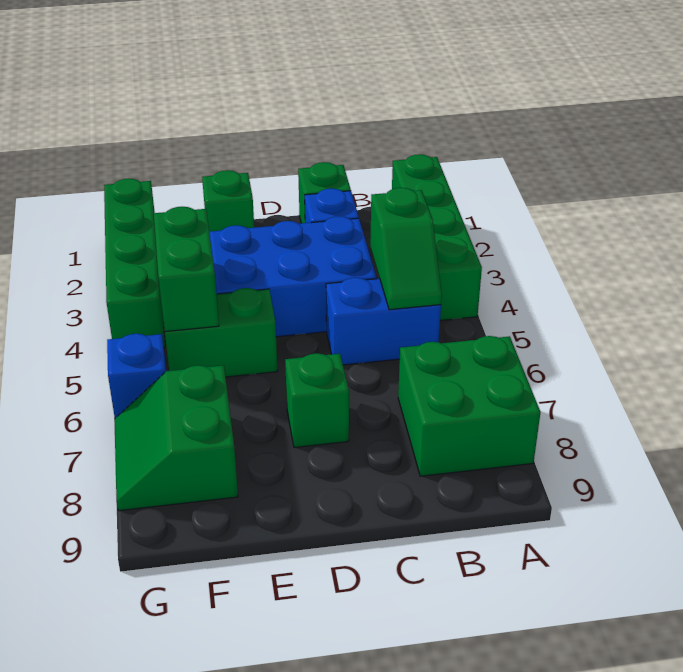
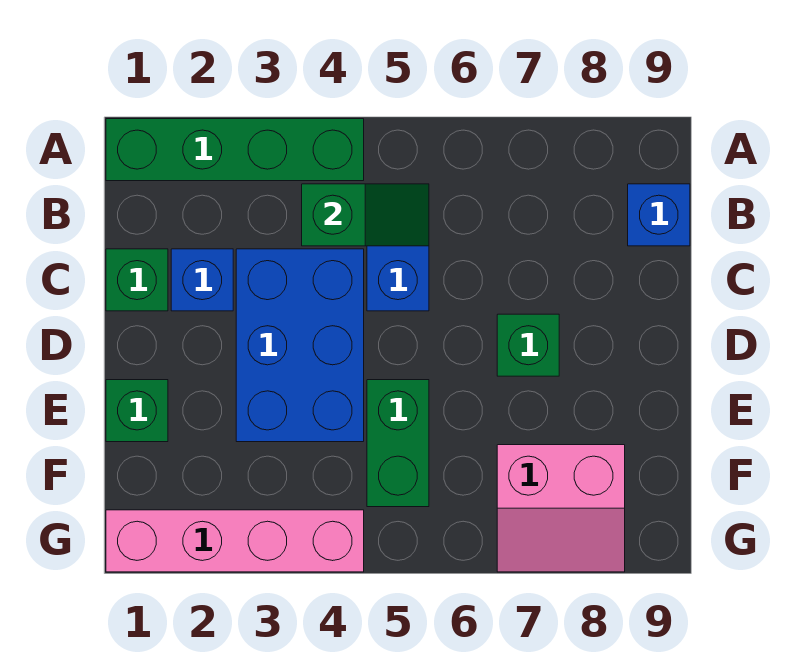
green 2x2 brick [398,336,541,476] -> none
green 1x2 brick [154,207,219,332] -> none
green 2x2 slope [115,365,238,511] -> pink 2x2 slope [497,445,625,572]
green 1x4 brick [104,178,165,348] -> pink 1x4 brick [106,510,364,572]
blue 1x1 brick [107,334,166,418] -> blue 1x1 brick moved to [628,184,690,246]

